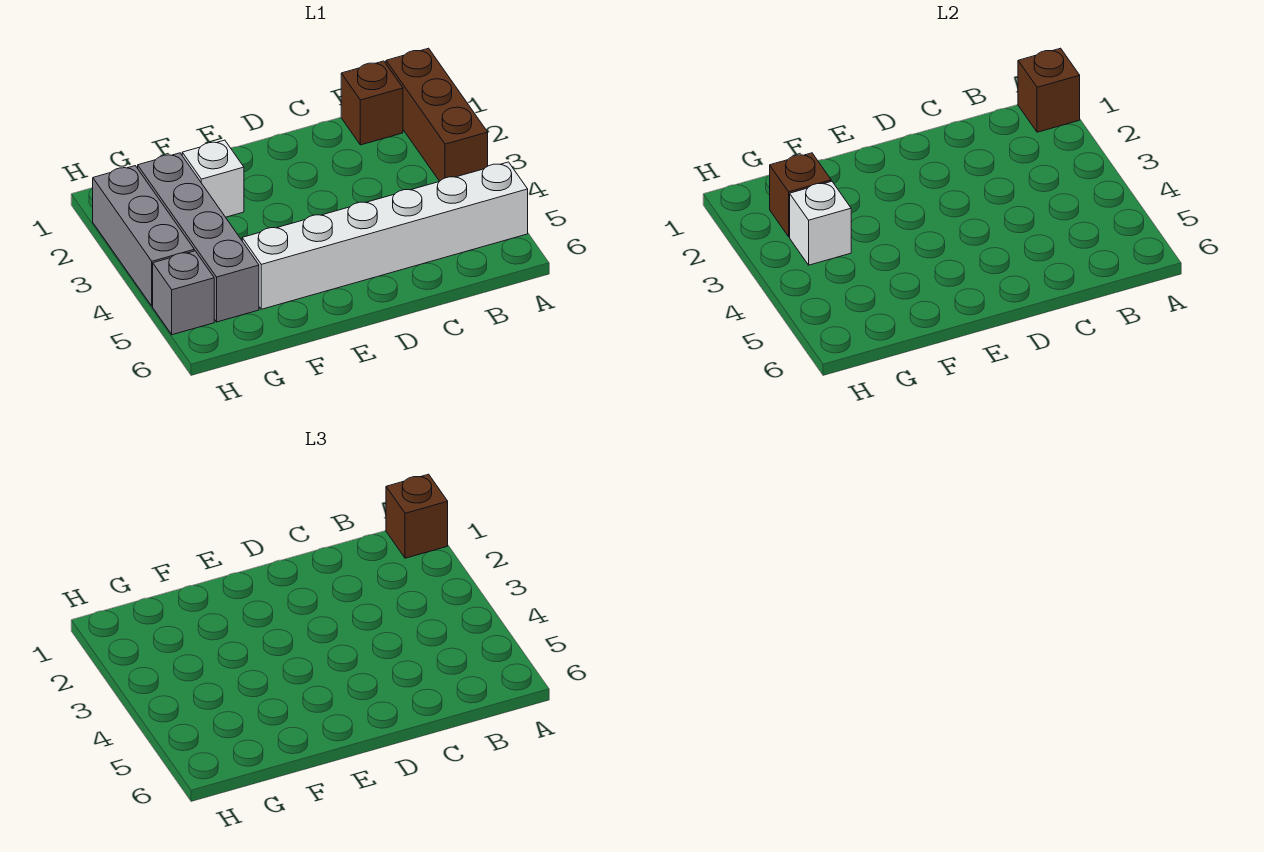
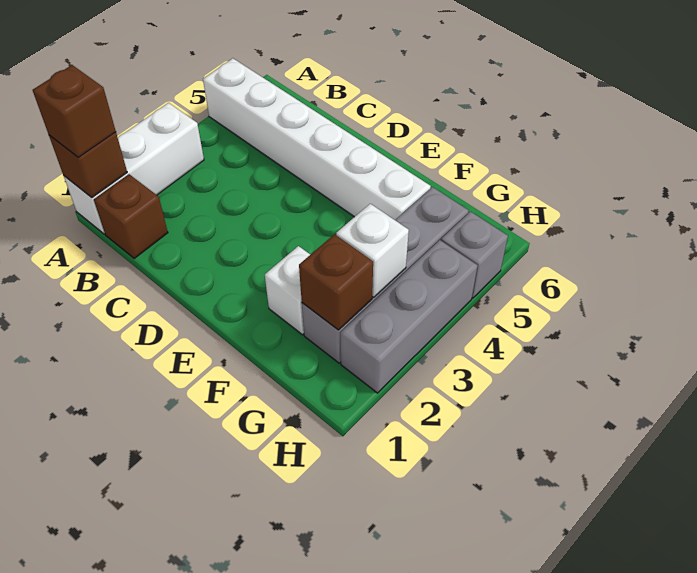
brown 1x3 brick [386,48,488,181] -> white 1x3 brick [64,103,204,234]

